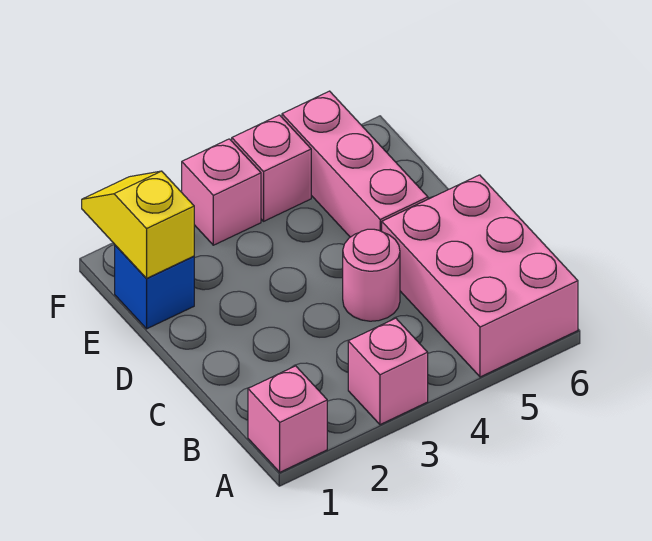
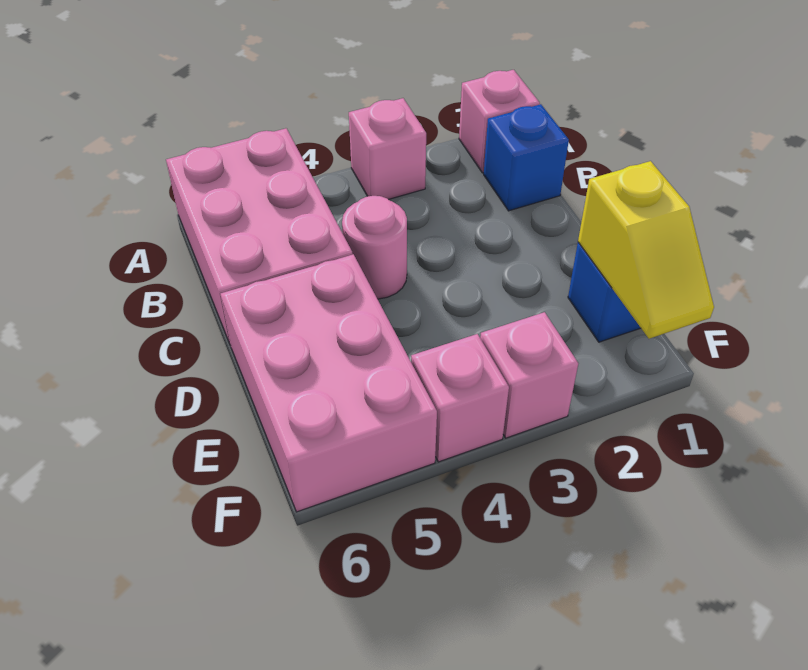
none -> blue 1x1 brick [484,104,569,211]
pink 1x3 brick [282,91,428,237] -> pink 2x3 brick [221,254,437,512]

